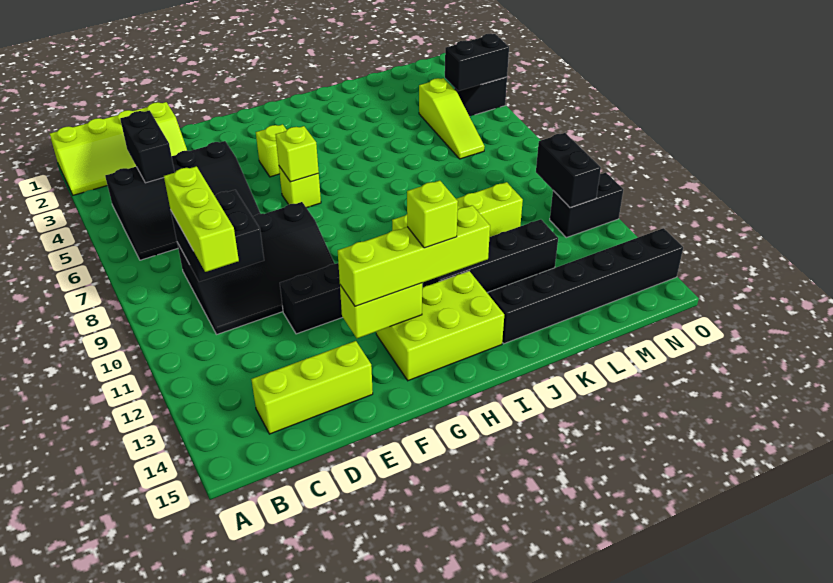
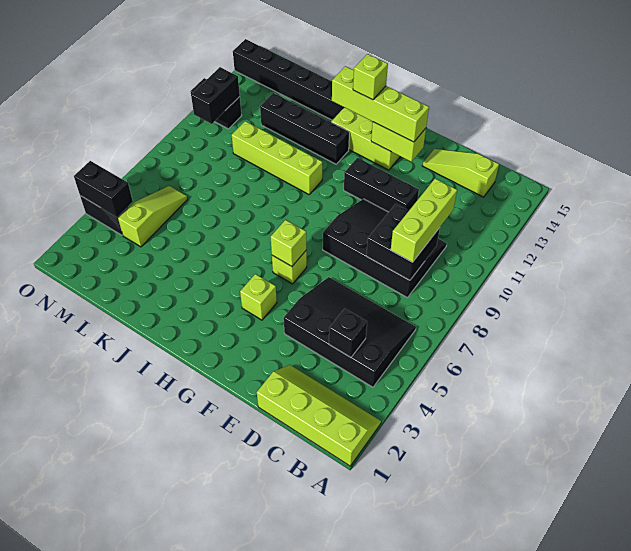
black 1x2 brick [120,110,175,183] -> black 1x1 brick [329,309,367,357]
lime 1x3 brick [251,341,373,434] -> lime 1x3 slope [422,149,499,197]

